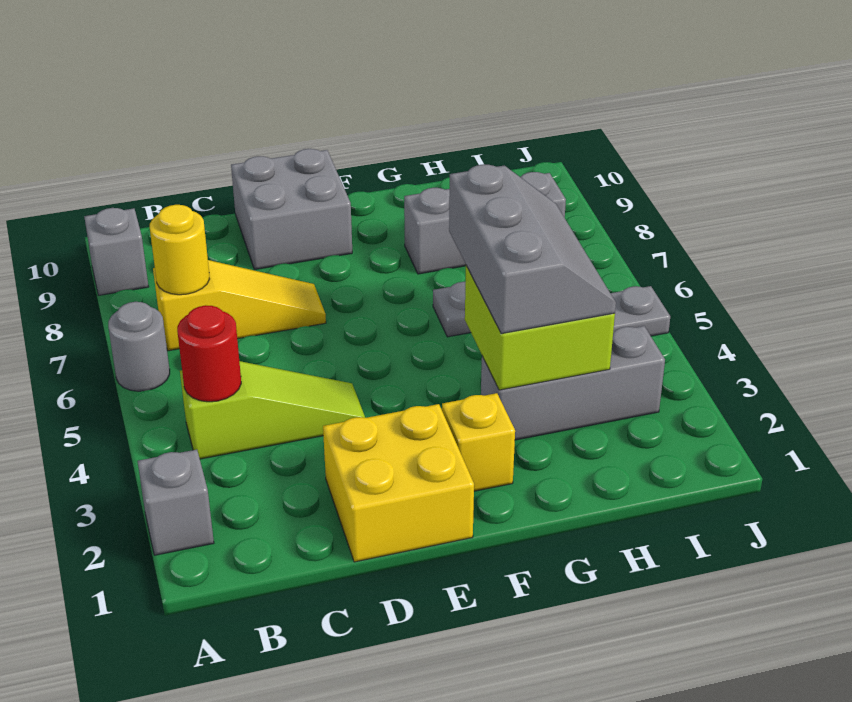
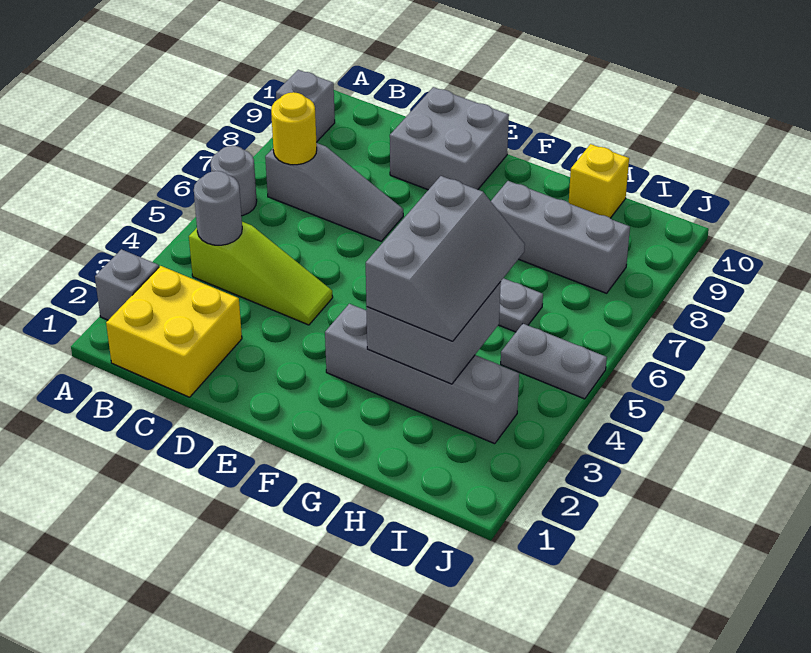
red 1x1 round brick [177,305,241,402] -> grey 1x1 round brick [194,171,242,245]
yellow 1x3 slope [153,260,326,351] -> grey 1x3 slope [265,143,403,241]
yellow 2x2 brick [323,404,474,562] -> yellow 2x2 brick moved to [106,266,242,397]
yellow 1x1 brick [442,393,515,491] -> yellow 1x1 brick moved to [569,144,629,218]
grey 1x3 brick [481,326,665,440] -> grey 1x4 brick [325,304,519,444]
lime 2x2 brick [465,266,615,390] -> grey 2x2 brick [366,282,501,384]

